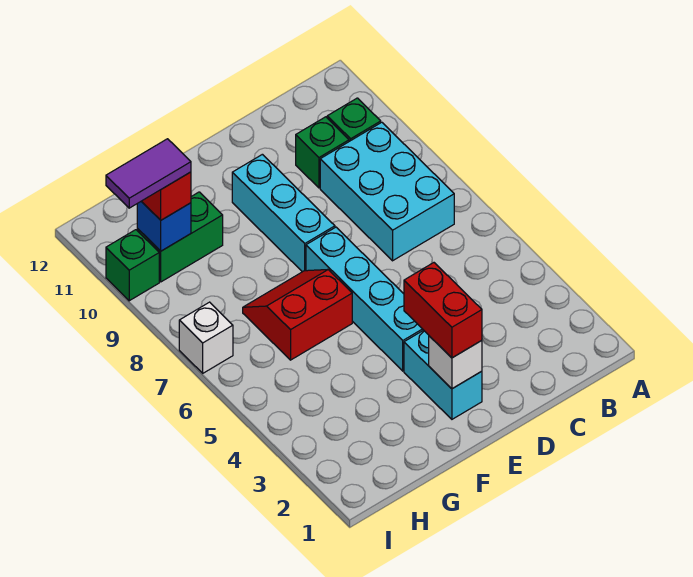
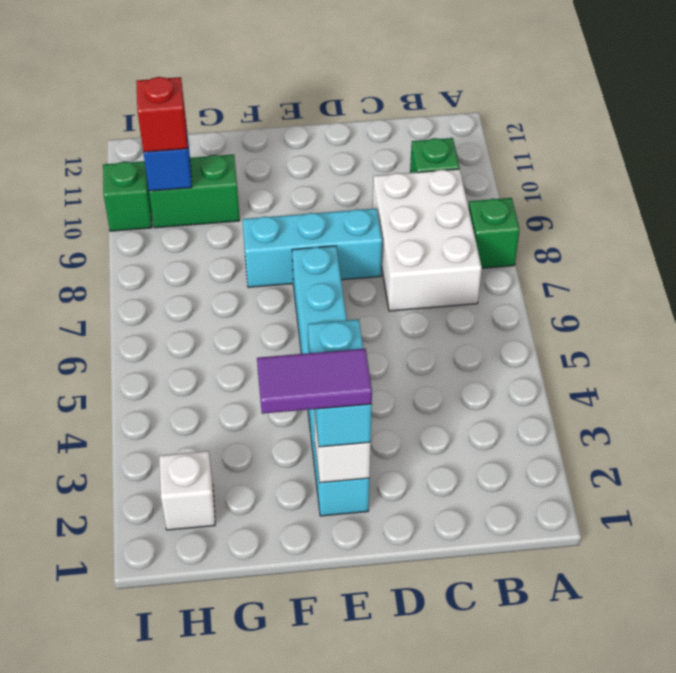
cyan 2x3 brick [320,122,454,261] -> white 2x3 brick [373,169,482,311]
green 1x1 brick [296,117,349,188] -> green 1x1 brick moved to [469,198,520,268]
red 1x2 brick [404,263,482,358] -> cyan 1x2 brick [308,319,372,447]
cyan 1x3 brick [232,154,335,272] -> cyan 1x3 brick turned to [242,208,382,287]
red 2x2 slope [243,269,352,360] -> none
purple 1x2 tile [106,139,191,208] -> purple 1x2 tile moved to [257,349,372,414]
white 1x1 brick [179,302,233,373] -> white 1x1 brick moved to [159,451,215,530]

